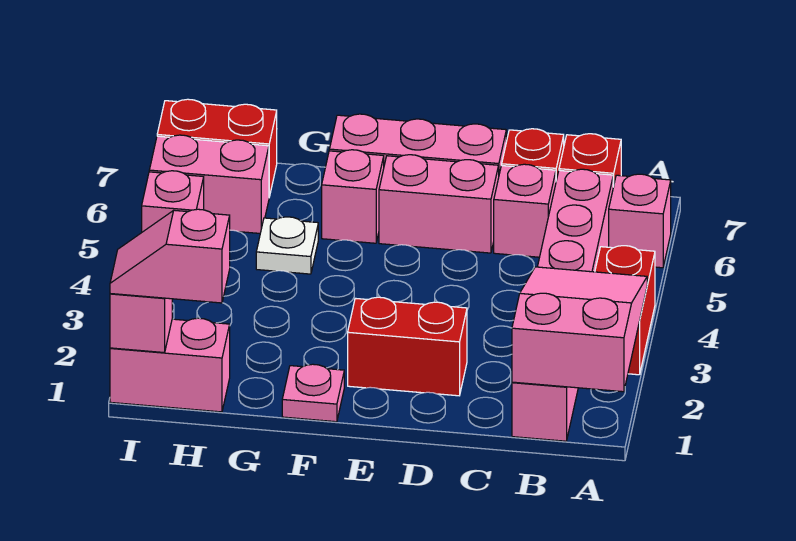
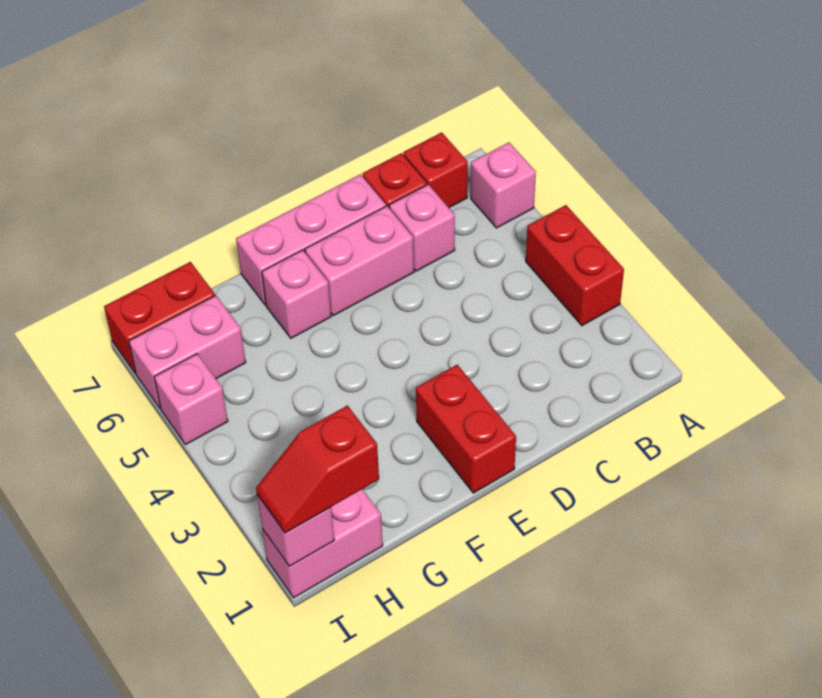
pink 2x3 slope [512,267,647,392] -> none
pink 1x6 brick [512,169,613,441] -> none
red 1x2 brick [348,297,467,396] -> red 1x2 brick turned to [416,365,516,493]
pink 1x1 plate [282,364,344,422] -> none
white 1x1 plate [256,217,318,274] -> none
pink 1x2 slope [110,209,230,303] -> red 1x2 slope [256,406,379,533]

